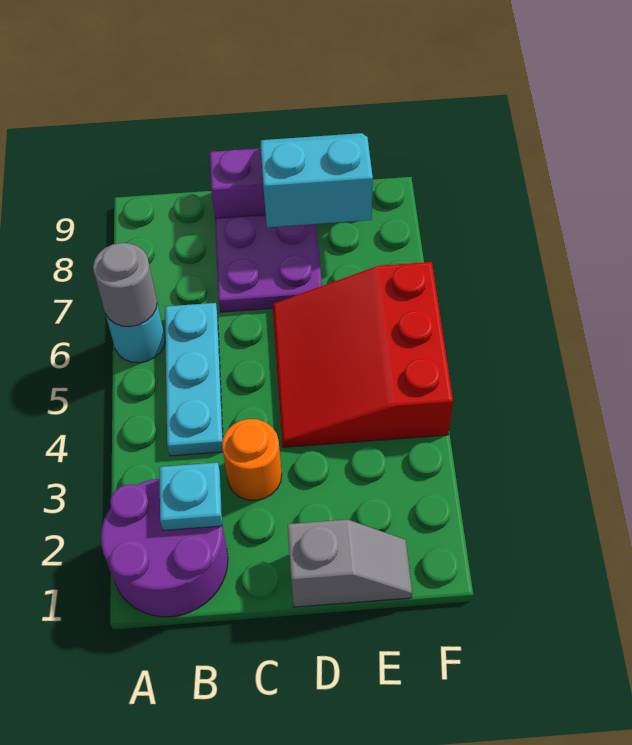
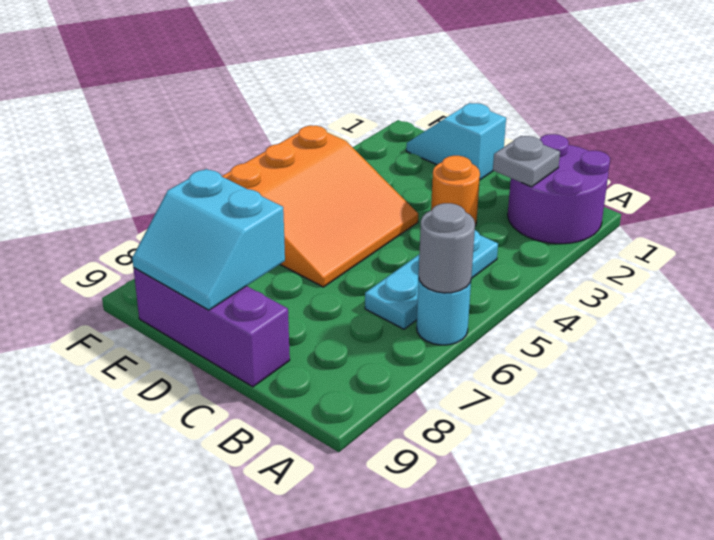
cyan 1x1 plate [159,463,222,531] -> grey 1x1 plate [493,136,560,187]
purple 2x2 plate [215,215,322,312] -> none
grey 1x2 slope [287,520,412,607] -> cyan 1x2 slope [406,103,506,180]
red 3x3 slope [273,262,453,447] -> orange 3x3 slope [222,126,418,287]

